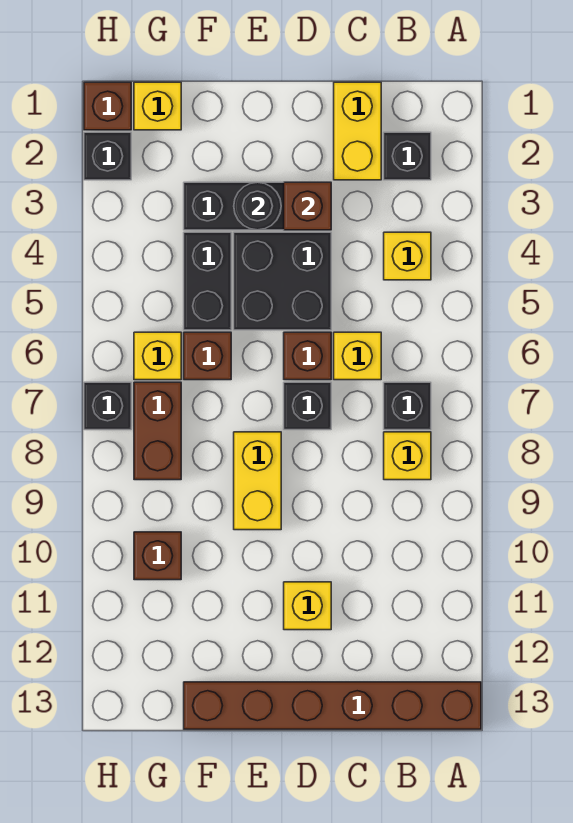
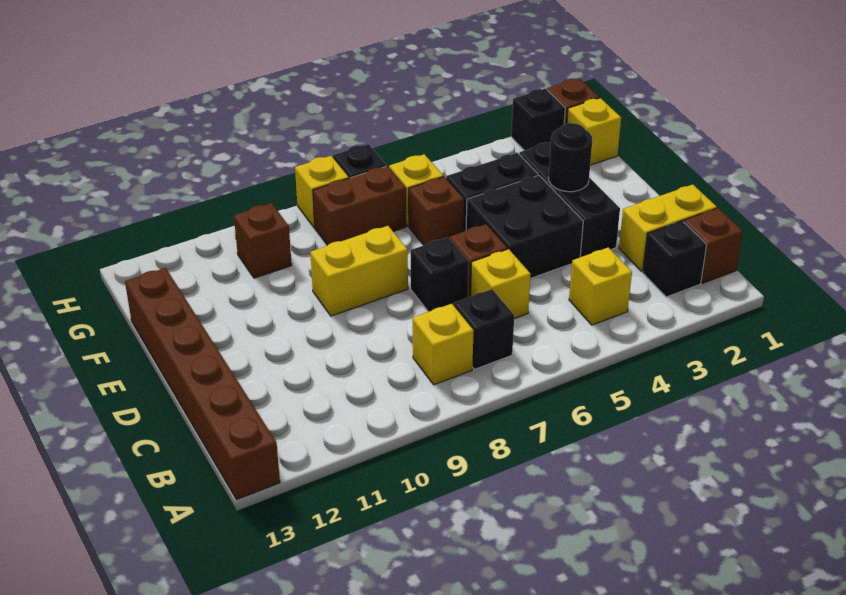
brown 1x1 brick [284,182,331,230] -> brown 1x1 brick moved to [684,208,743,283]
yellow 1x1 brick [284,582,331,630] -> yellow 1x1 brick moved to [295,156,349,228]

